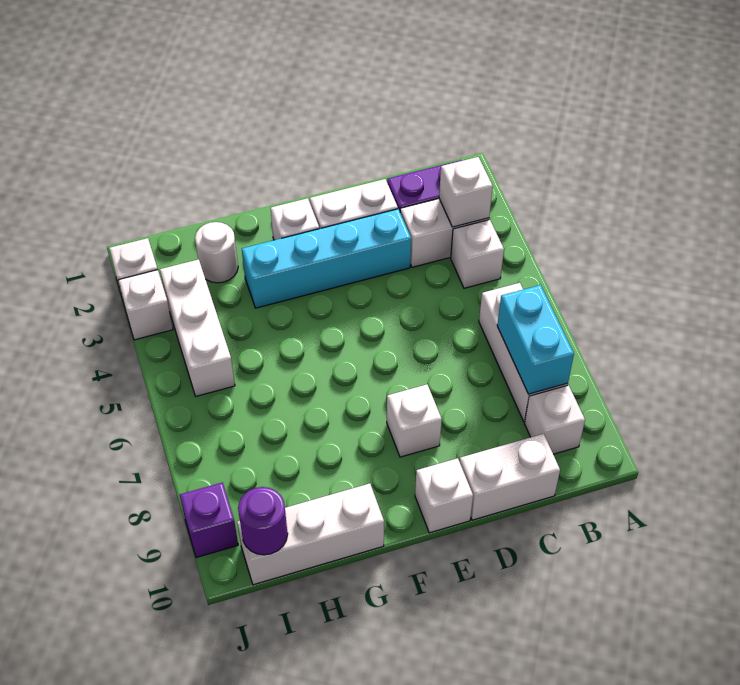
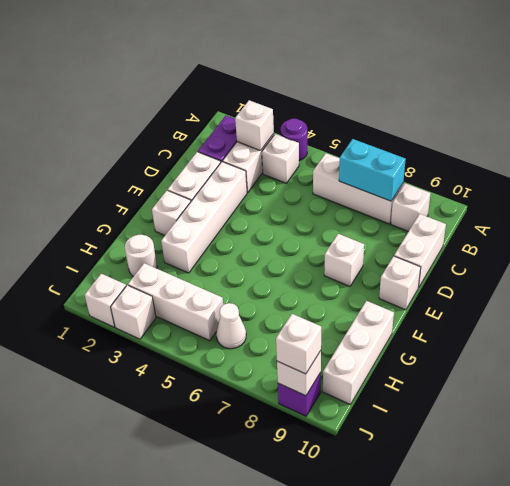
cyan 1x4 brick [242,209,411,308] -> white 1x4 brick [161,162,247,273]
none -> white 1x1 cone [216,303,246,349]
purple 1x1 round brick [238,487,288,555] -> purple 1x1 round brick moved to [281,118,307,161]
none -> white 1x1 brick [277,351,321,396]
none -> white 1x1 brick [276,314,321,374]

